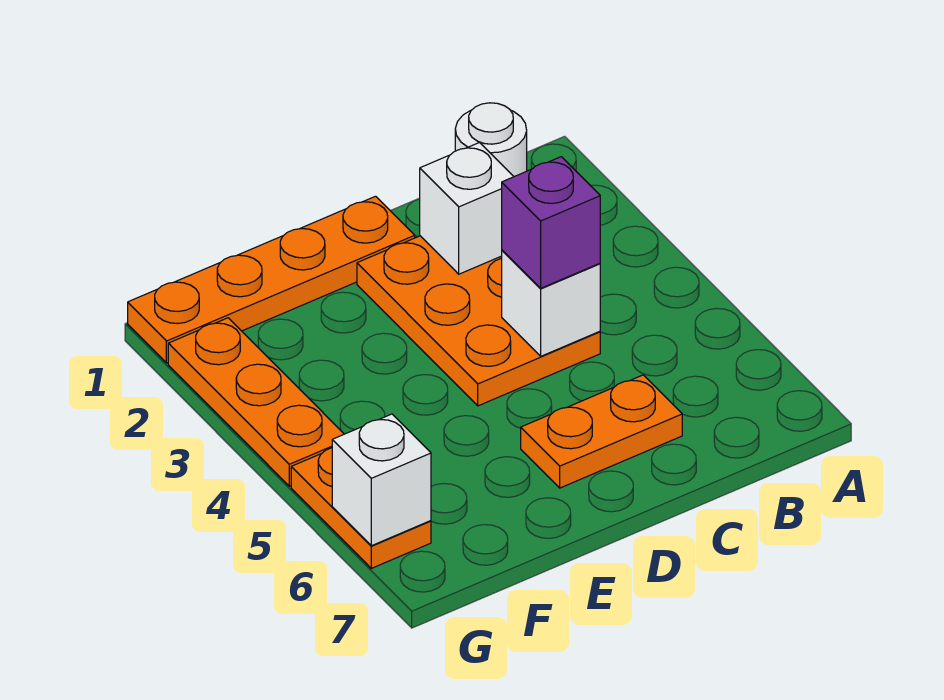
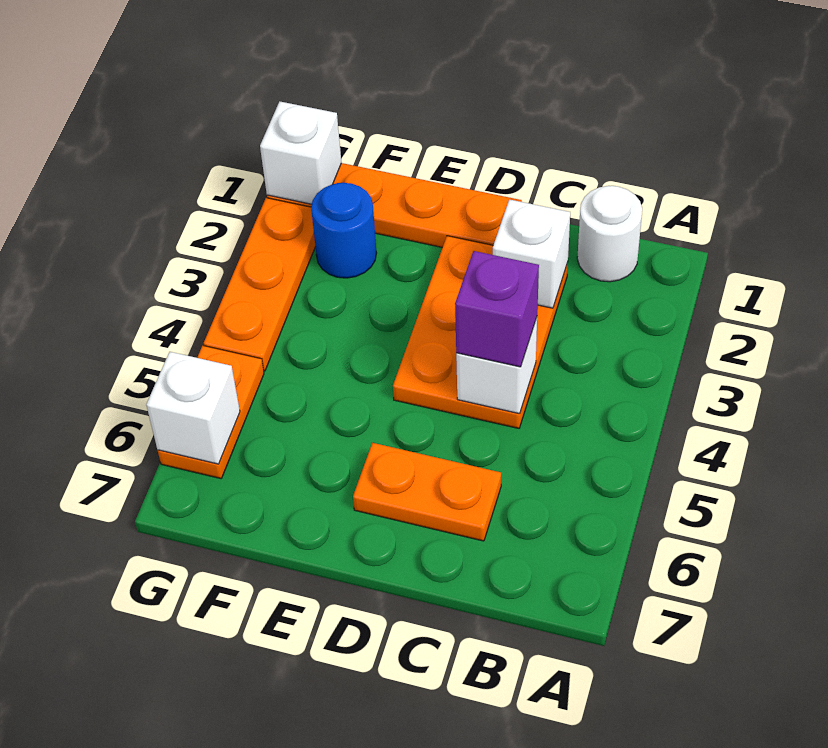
none -> blue 1x1 round brick [311,183,376,278]
none -> white 1x1 brick [260,101,341,205]

